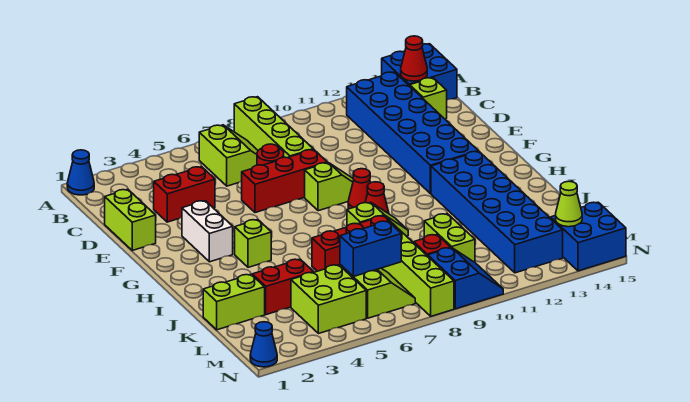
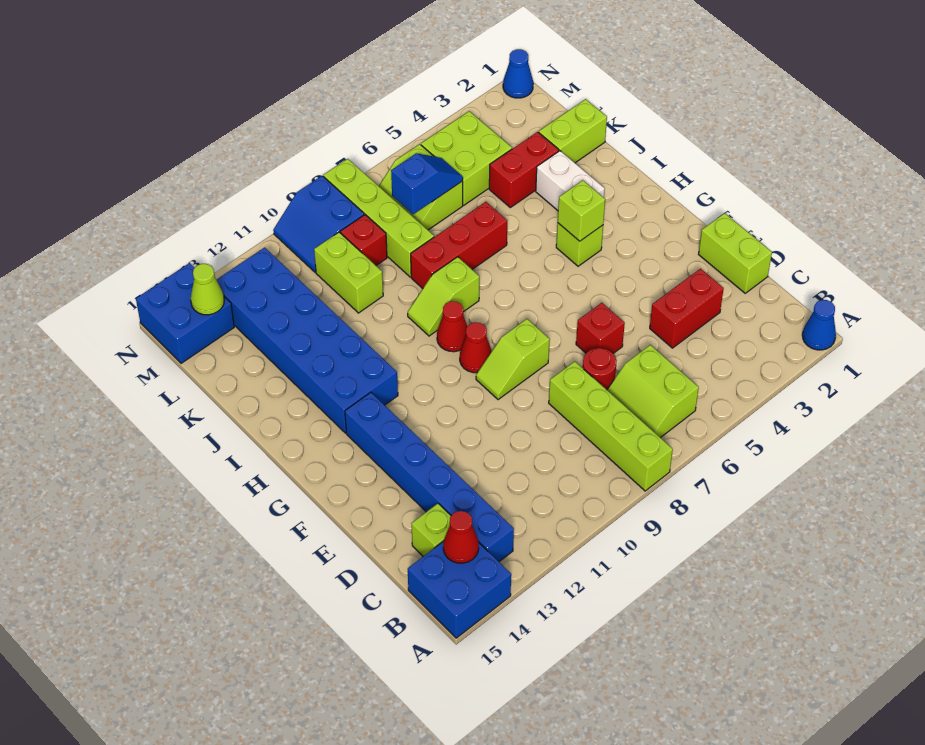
blue 2x6 brick [347,72,478,194] -> blue 1x6 brick [345,392,514,562]
red 1x3 brick [242,149,327,213] -> red 1x1 brick [576,303,625,353]
white 1x2 brick [182,201,233,262] -> white 1x2 brick moved to [536,151,605,210]
none -> lime 1x1 brick [558,180,605,241]
blue 1x2 brick [340,221,401,277] -> blue 1x2 slope [391,153,463,214]

